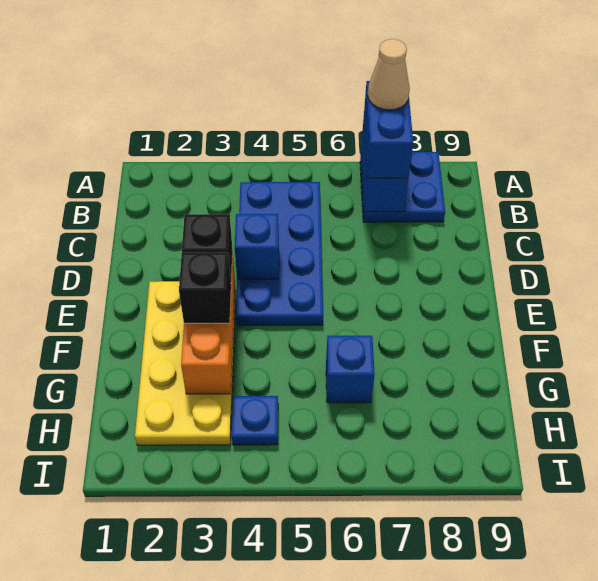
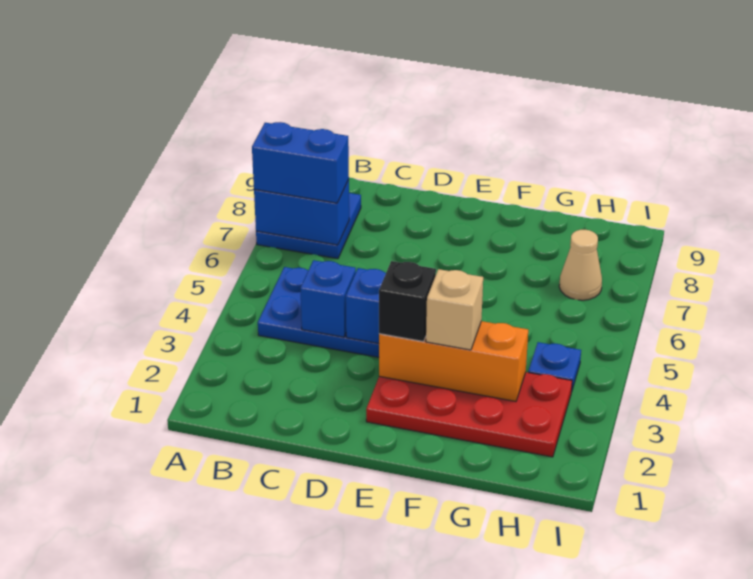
tan 1x1 cone [368,39,410,110] -> tan 1x1 cone moved to [559,230,602,300]
yellow 2x4 plate [135,281,236,445] -> red 2x4 plate [366,372,572,457]
black 1x1 brick [179,252,231,323] -> tan 1x1 brick [426,269,483,350]
blue 1x1 brick [326,336,375,403] -> blue 1x1 brick moved to [300,260,356,337]

